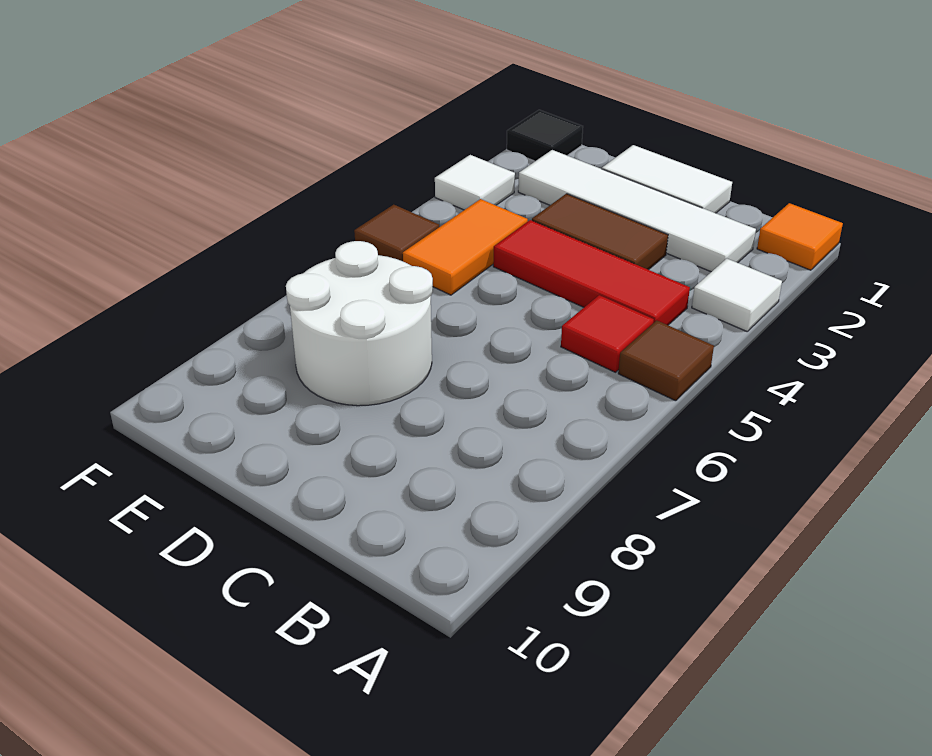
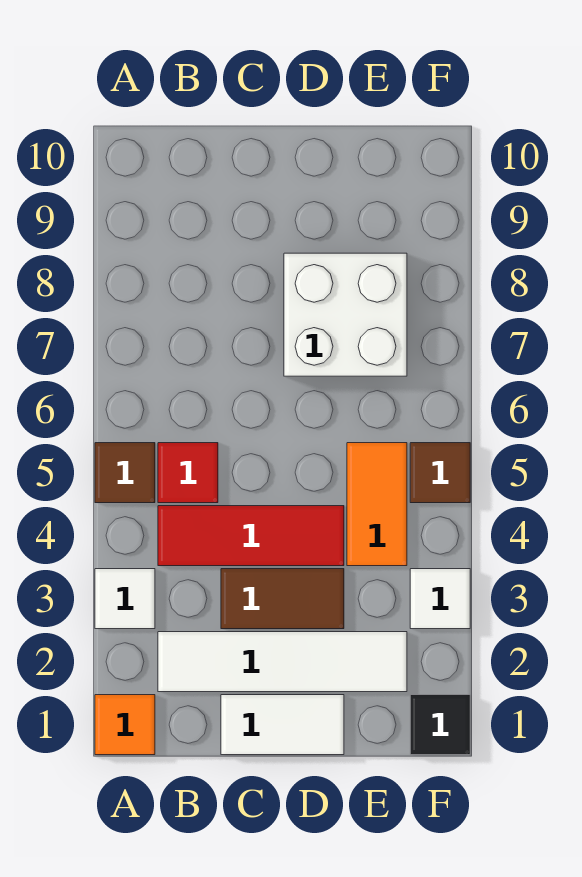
white 2x2 round brick [286,241,433,406] -> white 2x2 brick [284,253,407,376]

